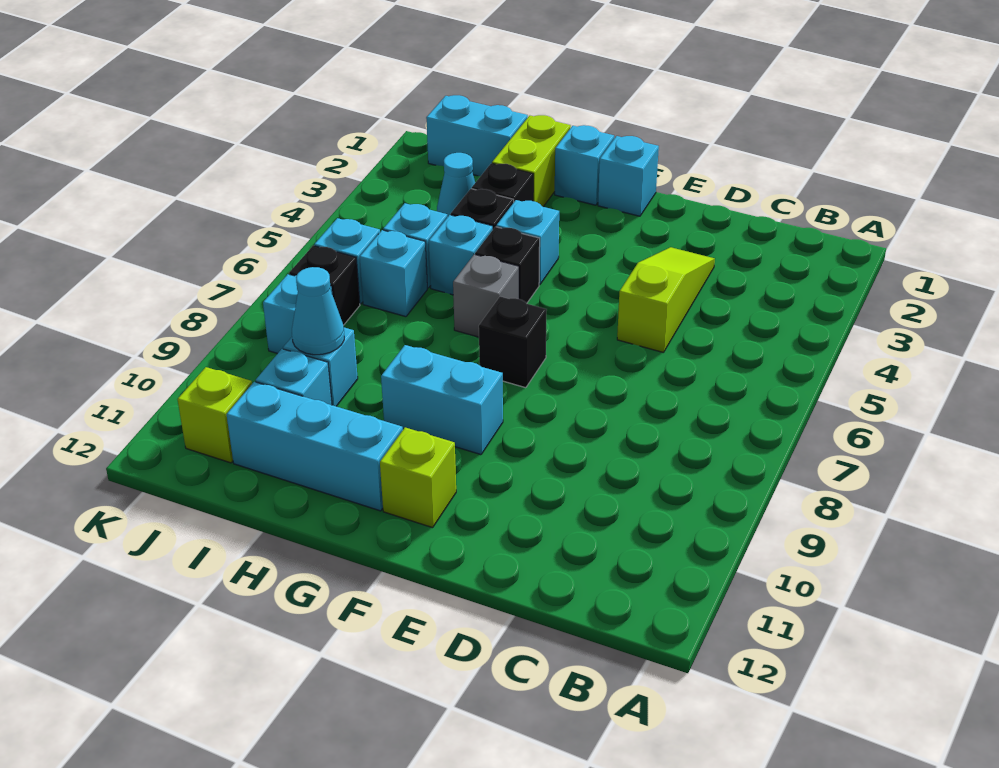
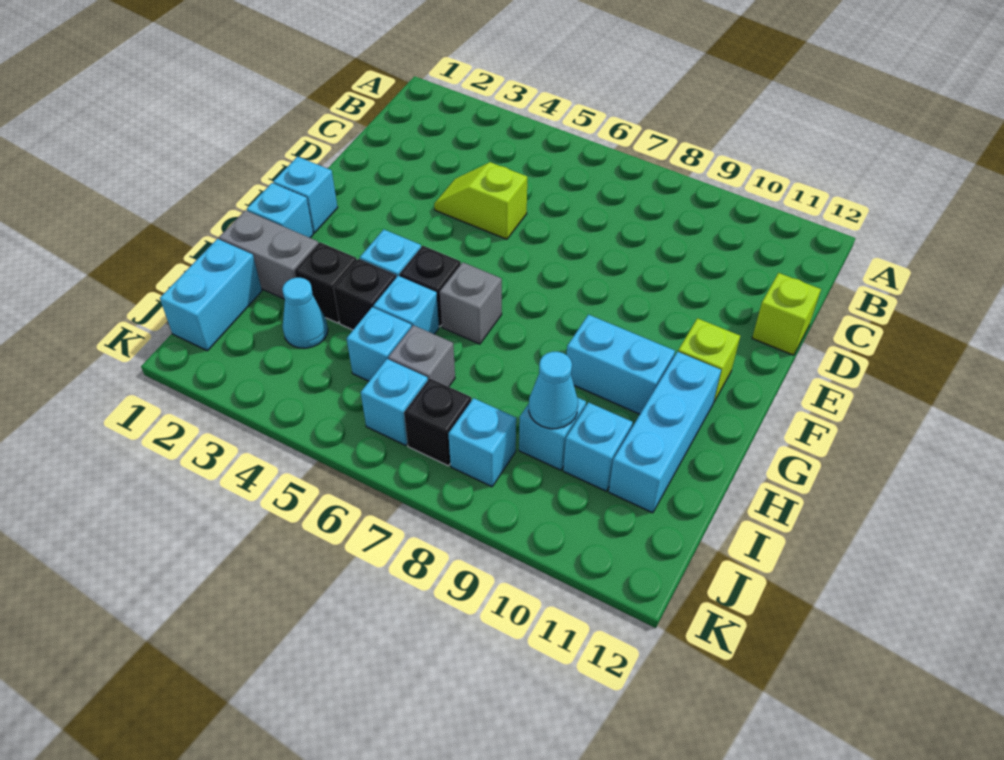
lime 1x3 slope [617,247,715,353] -> lime 1x2 slope [434,162,527,239]
black 1x1 brick [479,297,547,388] -> none
cyan 1x2 brick [381,345,503,455] -> cyan 1x2 brick turned to [567,315,675,414]
lime 1x2 brick [492,115,571,207] -> grey 1x2 brick [219,210,318,299]
cyan 1x1 brick [360,230,427,317] -> grey 1x1 brick [388,325,455,387]
lime 1x1 brick [177,367,252,463] -> lime 1x1 brick moved to [752,273,821,355]

